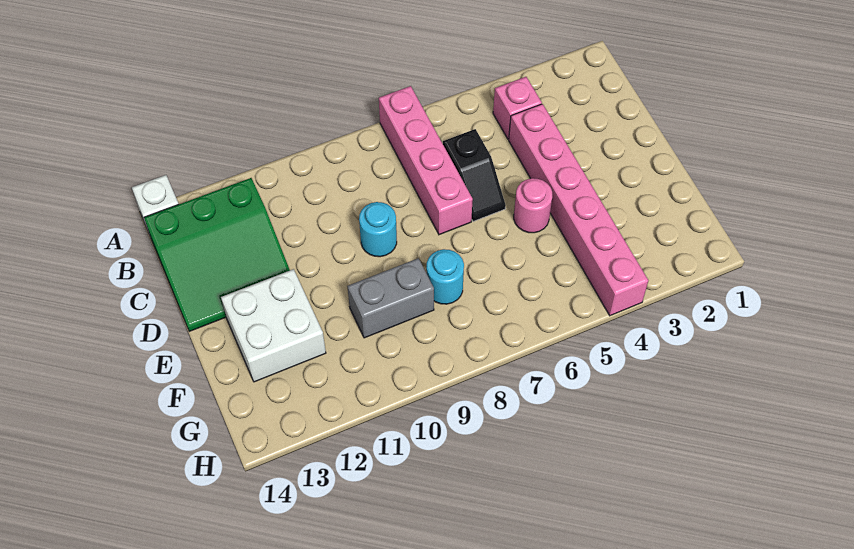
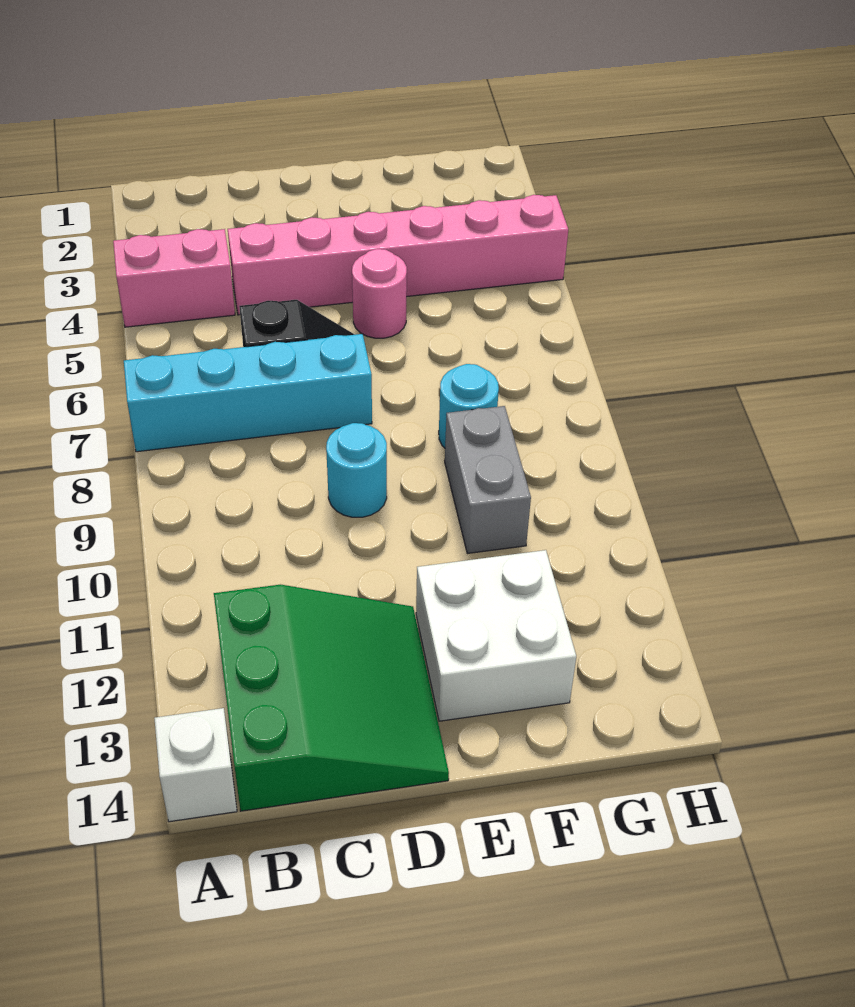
pink 1x4 brick [379,86,473,235] -> cyan 1x4 brick [124,334,372,452]
pink 1x1 brick [493,77,542,139] -> pink 1x2 brick [113,229,235,327]

